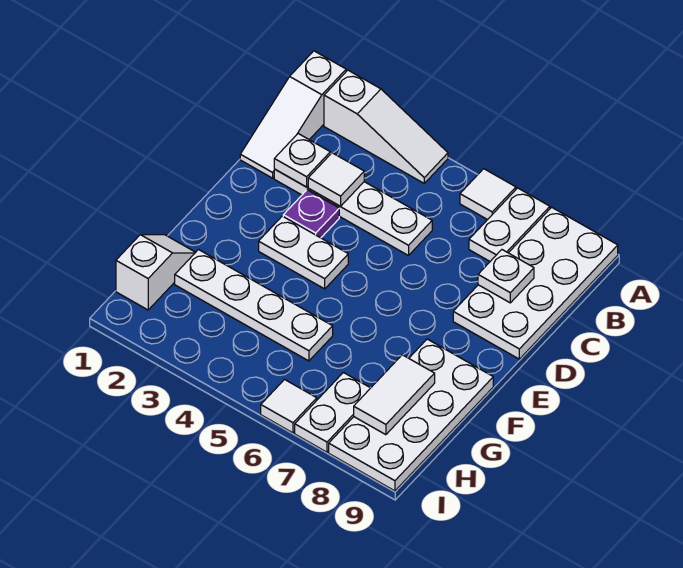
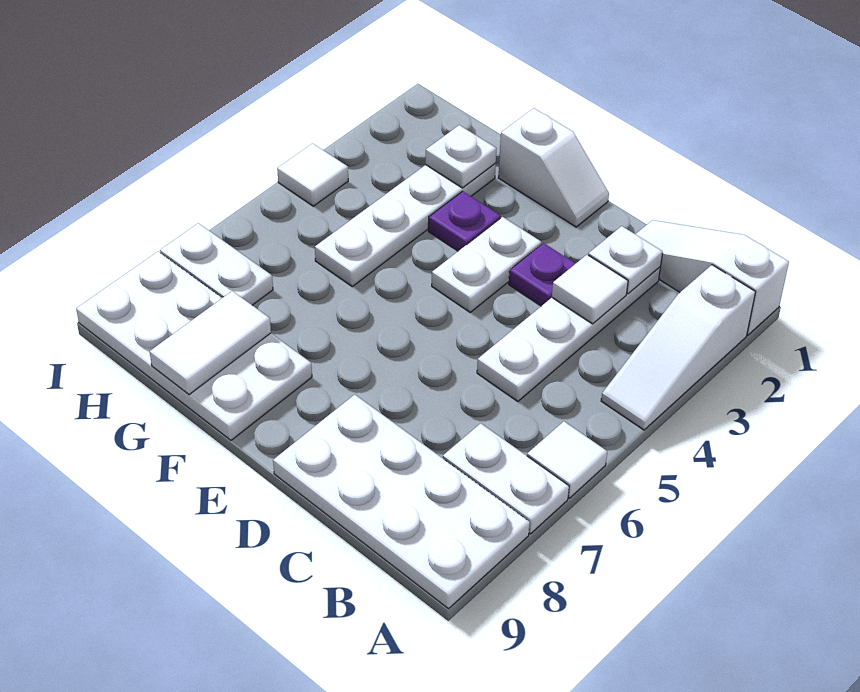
white 1x1 plate [478,250,534,303] -> white 1x1 plate moved to [426,125,496,188]
none -> purple 1x1 plate [428,191,501,251]
white 1x2 slope [116,235,196,310] -> white 1x2 slope moved to [498,108,609,227]
white 1x2 tile [354,355,435,435] -> white 1x2 tile turned to [150,291,271,395]
white 1x1 tile [261,380,317,433] -> white 1x1 tile moved to [277,143,348,206]

